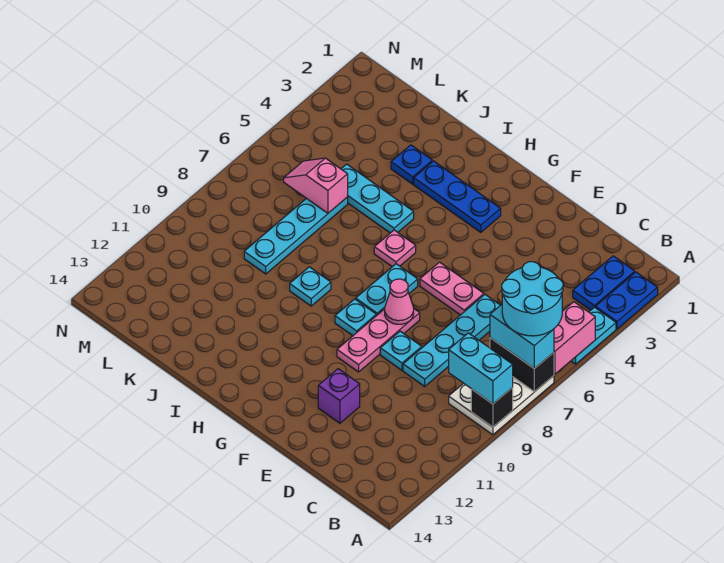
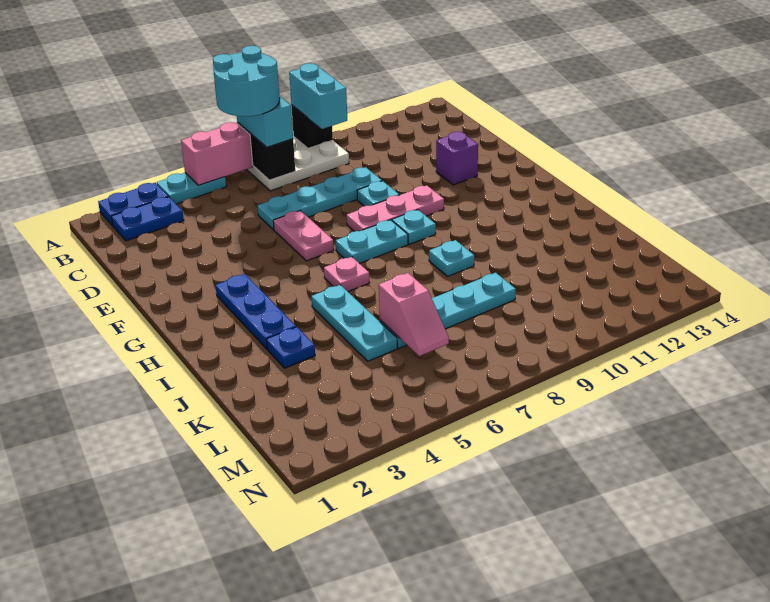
pink 1x1 cone [385,279,414,324] -> none

